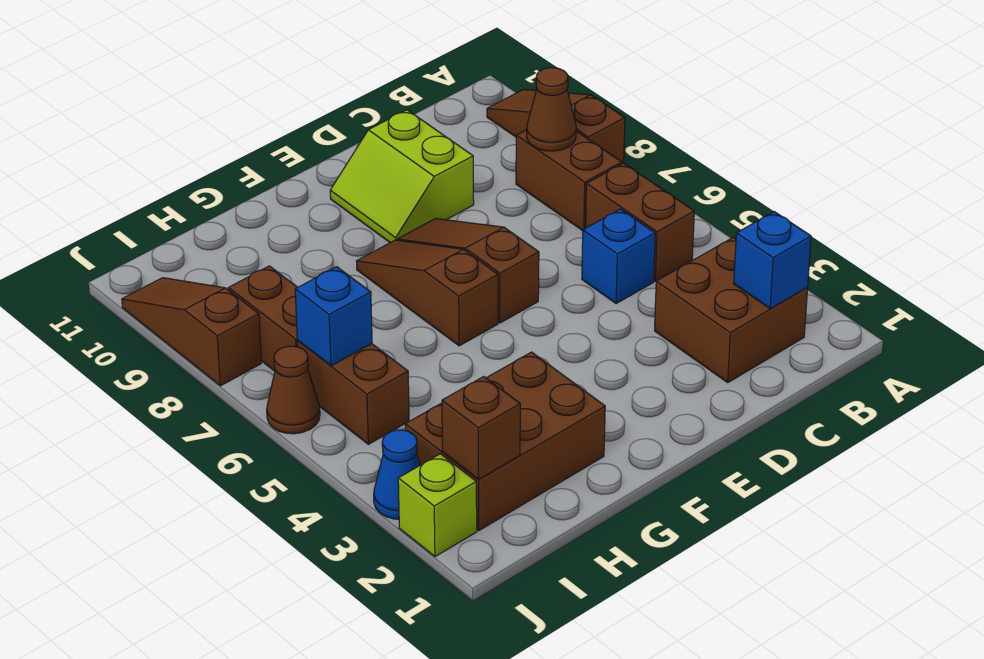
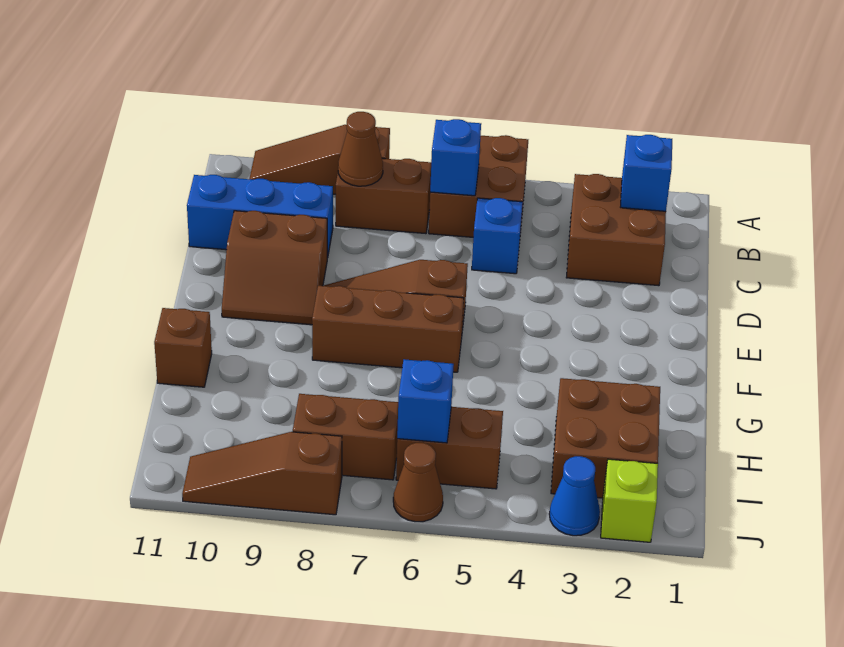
brown 1x2 brick [586,163,694,281] -> brown 2x2 brick [429,135,528,237]
none -> blue 1x1 brick [430,119,481,196]
none -> blue 1x3 brick [187,175,333,258]
lime 2x2 slope [330,110,474,243] -> brown 2x2 slope [222,211,327,325]
brown 1x3 slope [357,240,498,346] -> brown 1x3 brick [312,286,464,372]
brown 2x3 brick [405,352,605,531] -> brown 2x2 brick [551,378,660,498]
brown 1x1 brick [442,377,520,479] -> brown 1x1 brick moved to [154,308,212,387]

